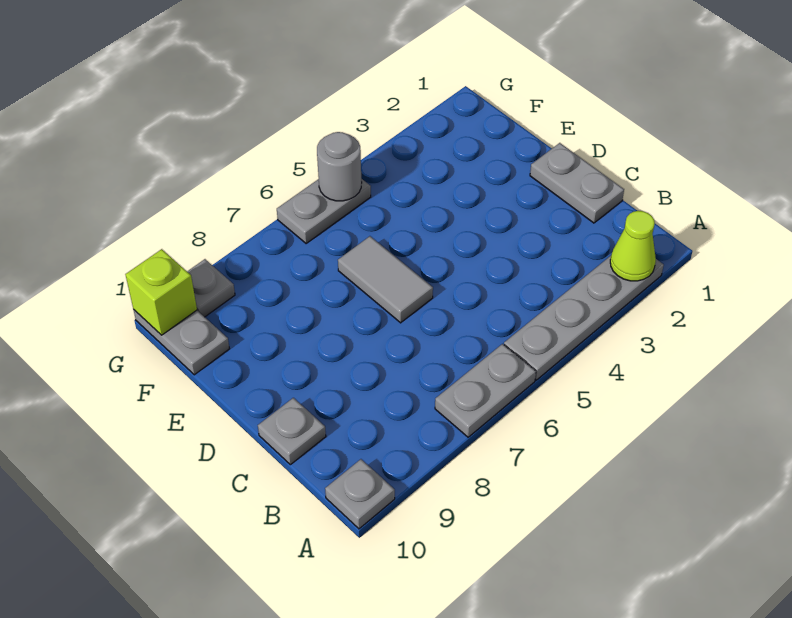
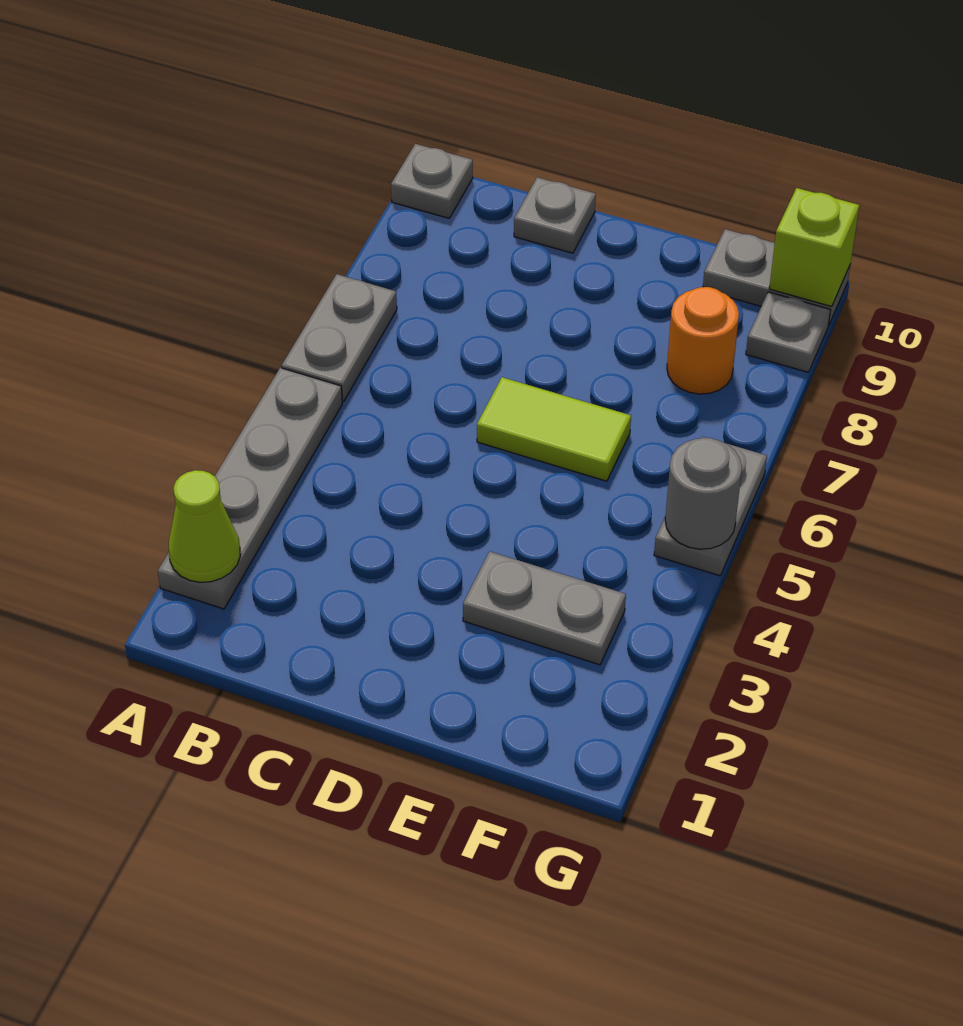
grey 1x2 plate [530,143,624,223] -> grey 1x2 plate moved to [463,551,626,665]
grey 1x2 tile [338,236,433,323] -> lime 1x2 tile [477,377,631,481]
none -> orange 1x1 round brick [667,287,739,394]

